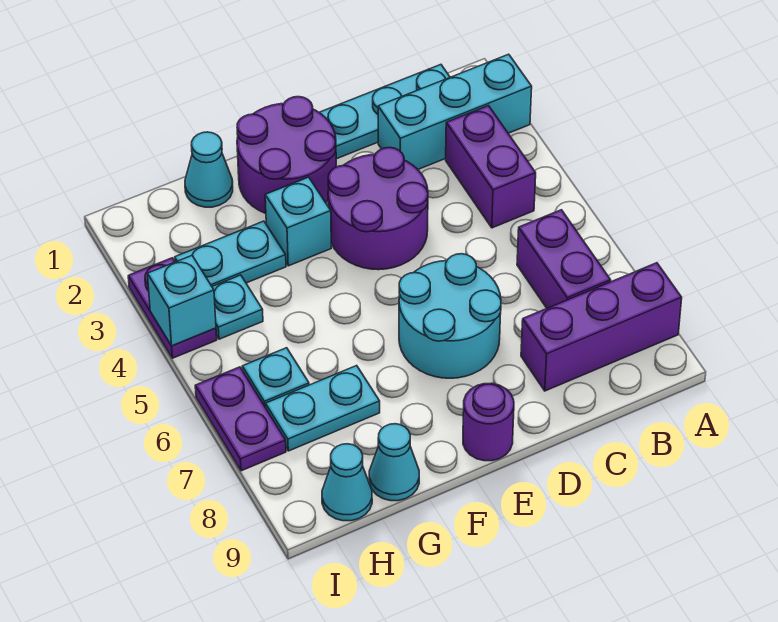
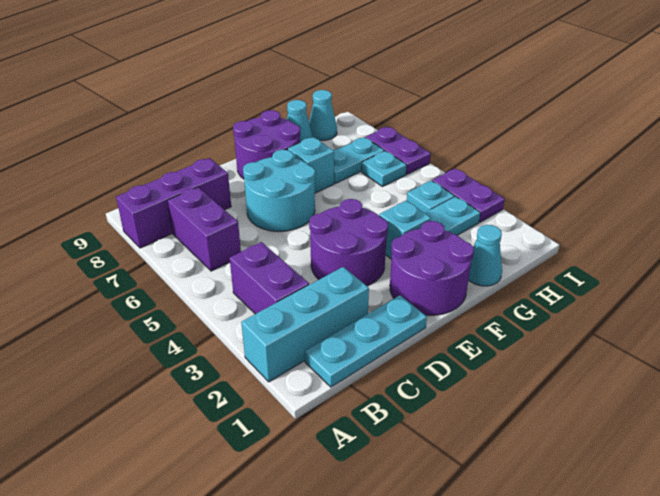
purple 1x1 round brick [463,383,514,461] -> purple 2x2 round brick [233,110,300,179]
cyan 1x1 brick [148,256,216,346] -> cyan 1x1 brick moved to [288,137,334,193]

